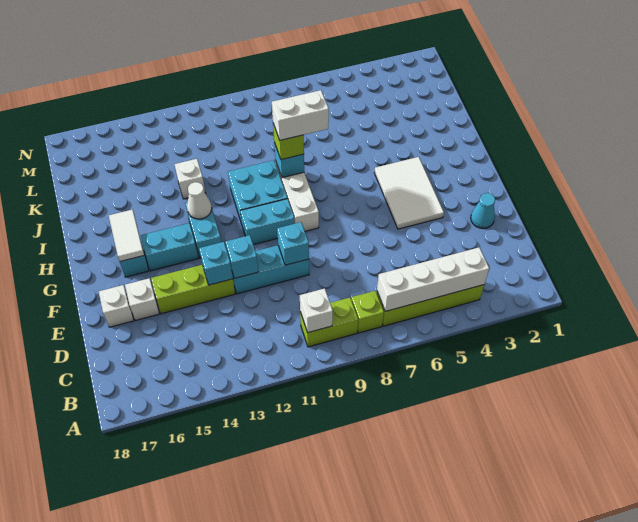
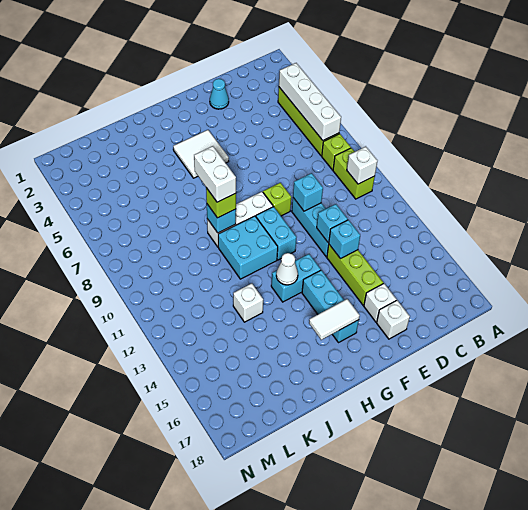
white 2x3 tile [374,157,444,229] -> white 2x2 tile [173,130,229,178]
none -> lime 1x1 brick [263,183,291,216]

